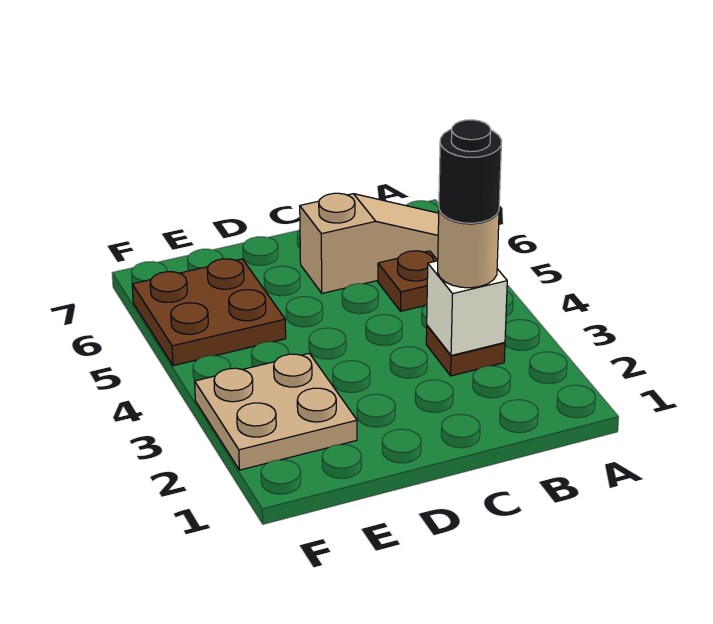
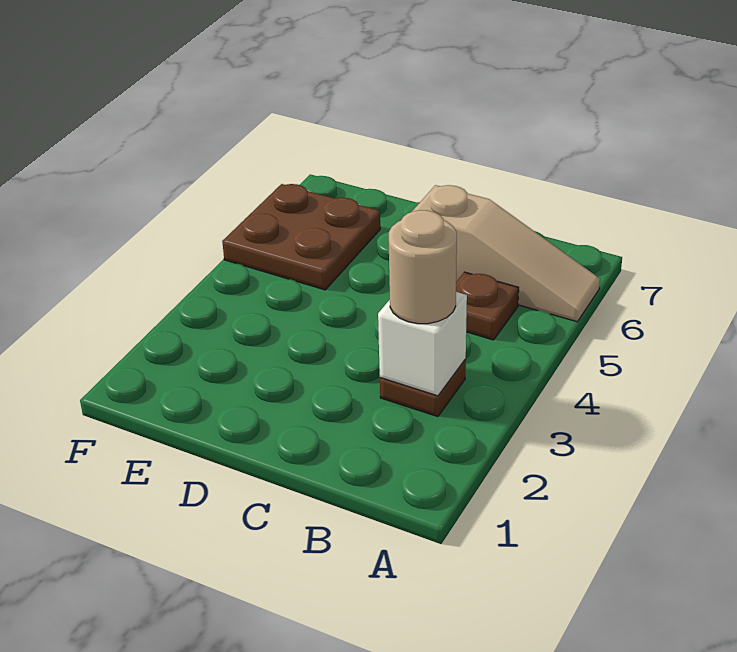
black 1x1 round brick [439,120,502,223] -> none
tan 2x2 plate [195,353,357,470] -> none

